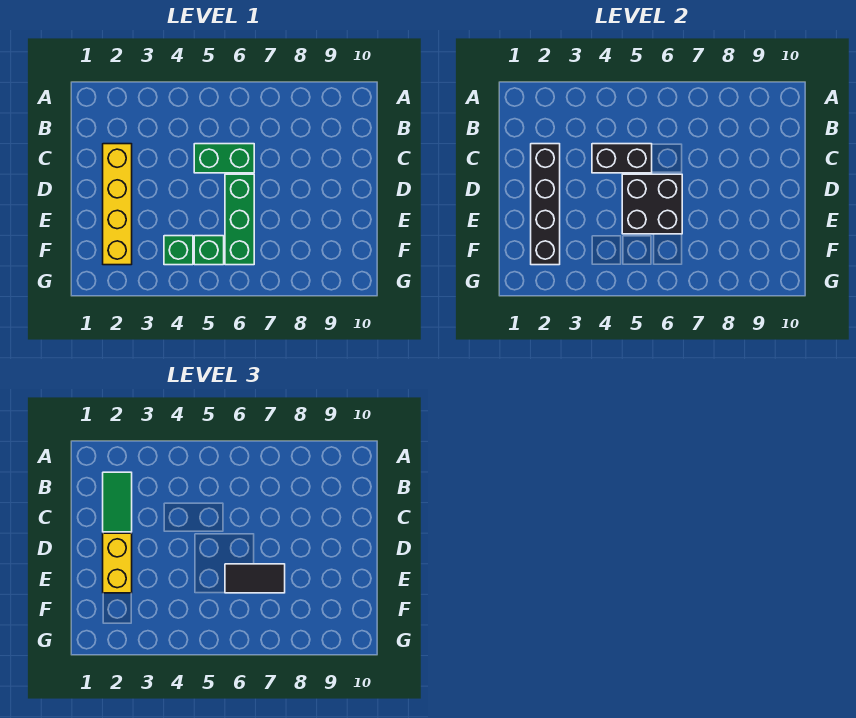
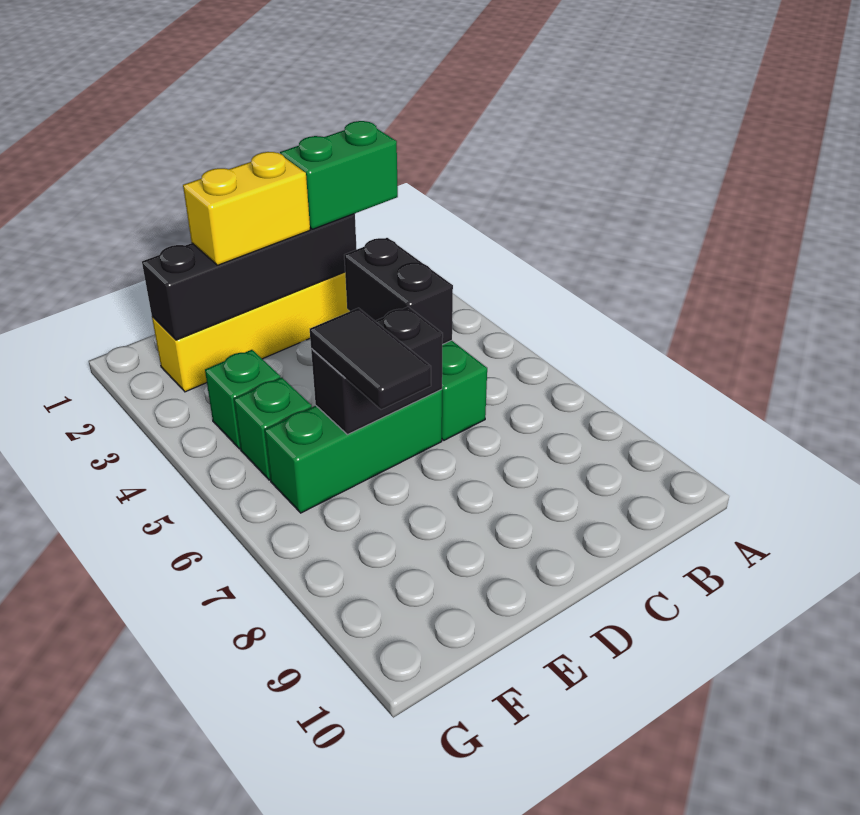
green 1x2 tile [103,472,132,532] -> green 1x2 brick [280,121,398,229]
black 2x2 brick [622,174,682,234] -> black 1x2 brick [311,307,443,435]

